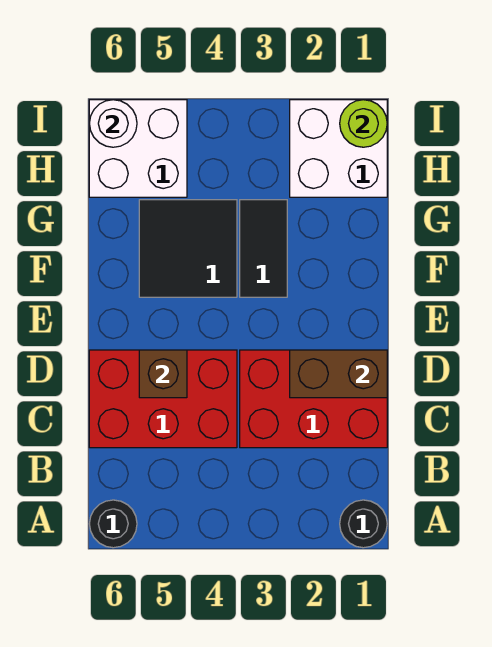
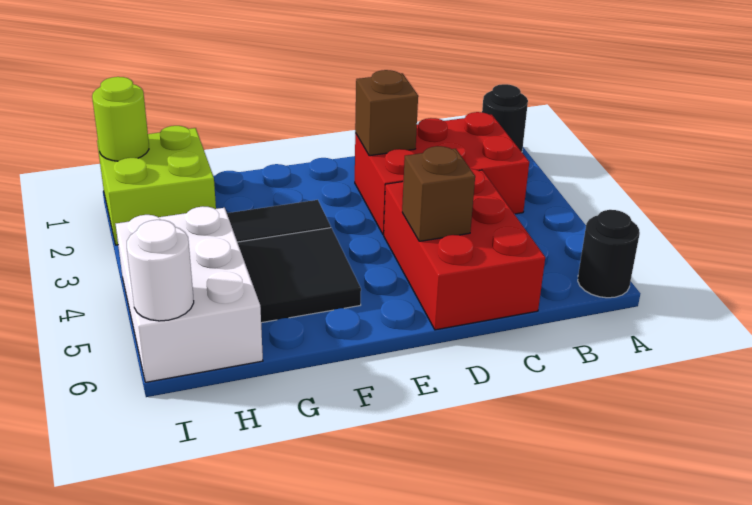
red 2x3 brick [240,350,387,448] -> red 2x3 brick turned to [355,112,529,235]
brown 1x2 brick [290,350,387,398] -> brown 1x1 brick [355,70,418,156]
white 2x2 brick [290,100,387,197] -> lime 2x2 brick [97,126,216,245]
white 2x2 brick [89,100,187,197] -> white 2x3 brick [116,206,263,382]

